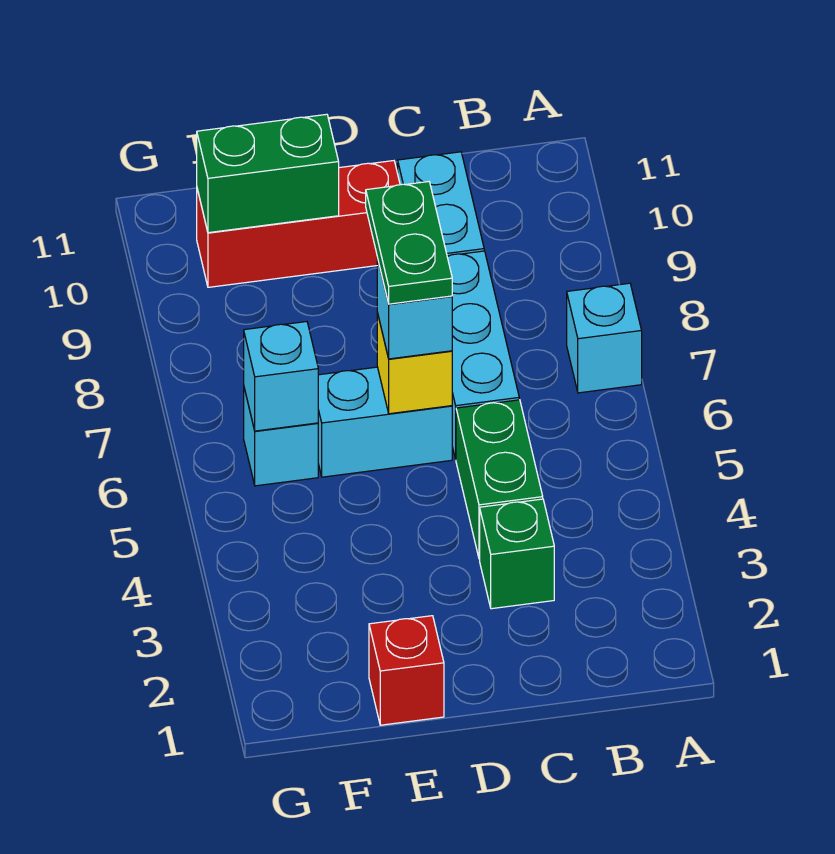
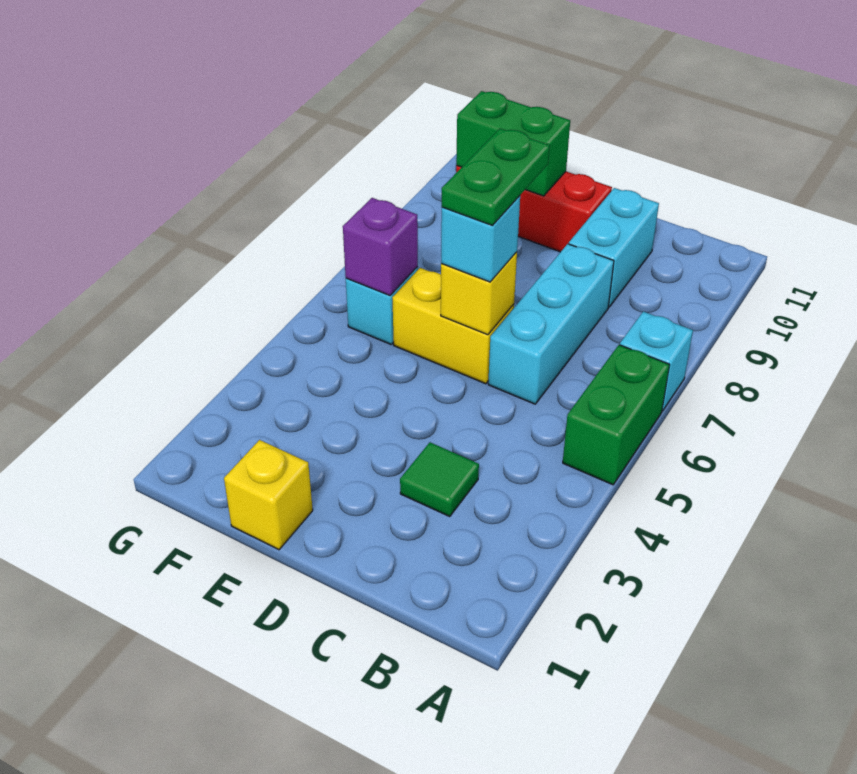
green 1x1 brick [480,499,554,609] -> green 1x1 tile [400,442,479,516]
green 1x2 brick [456,400,543,559] -> green 1x2 brick moved to [563,345,670,485]
cyan 1x2 brick [318,367,452,477] -> yellow 1x2 brick [392,268,514,384]
red 1x1 brick [369,616,444,725] -> yellow 1x1 brick [224,440,313,550]
cyan 1x1 brick [244,322,318,431] -> purple 1x1 brick [343,198,418,295]

